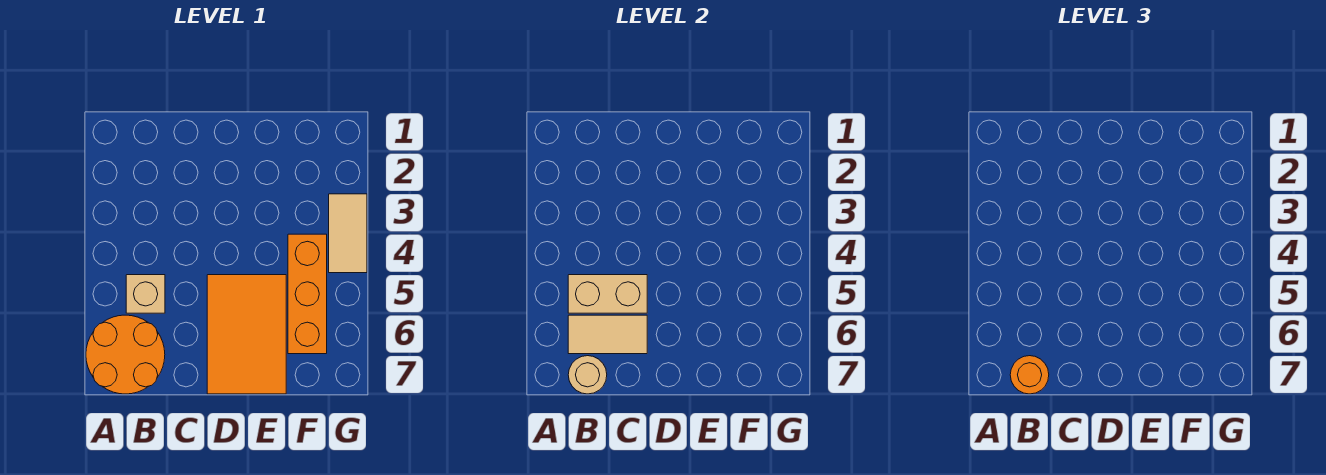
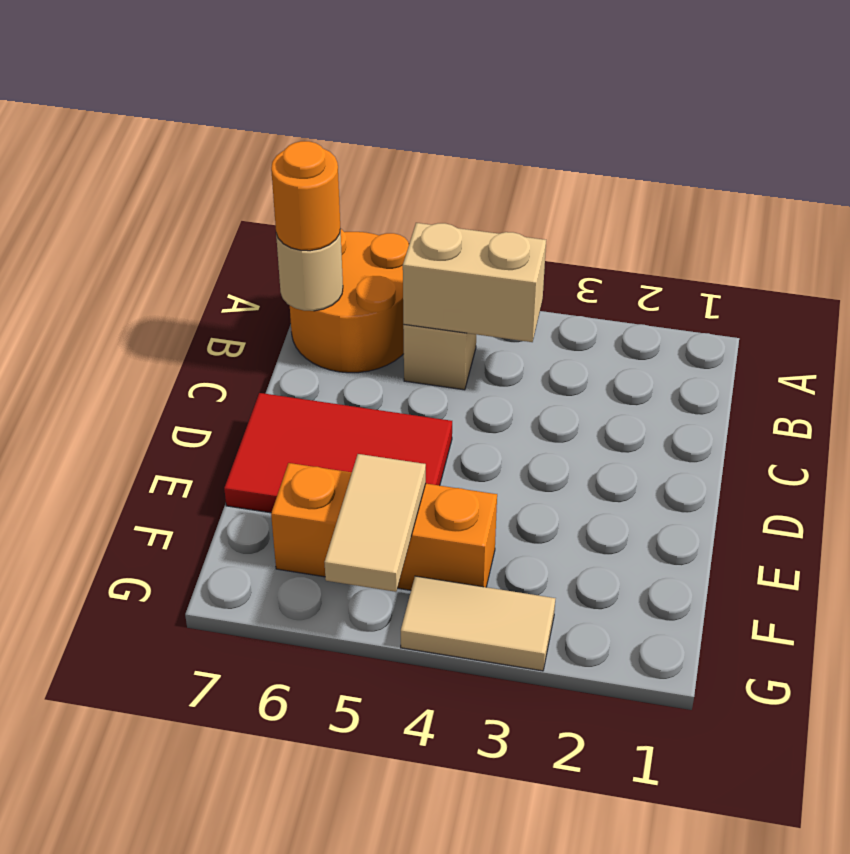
tan 1x2 brick [568,275,647,313] -> tan 1x2 brick turned to [403,223,546,342]
tan 1x2 tile [568,315,647,354] -> tan 1x2 tile moved to [324,454,426,592]
orange 2x3 tile [207,275,286,394] -> red 2x3 tile [224,393,452,513]

